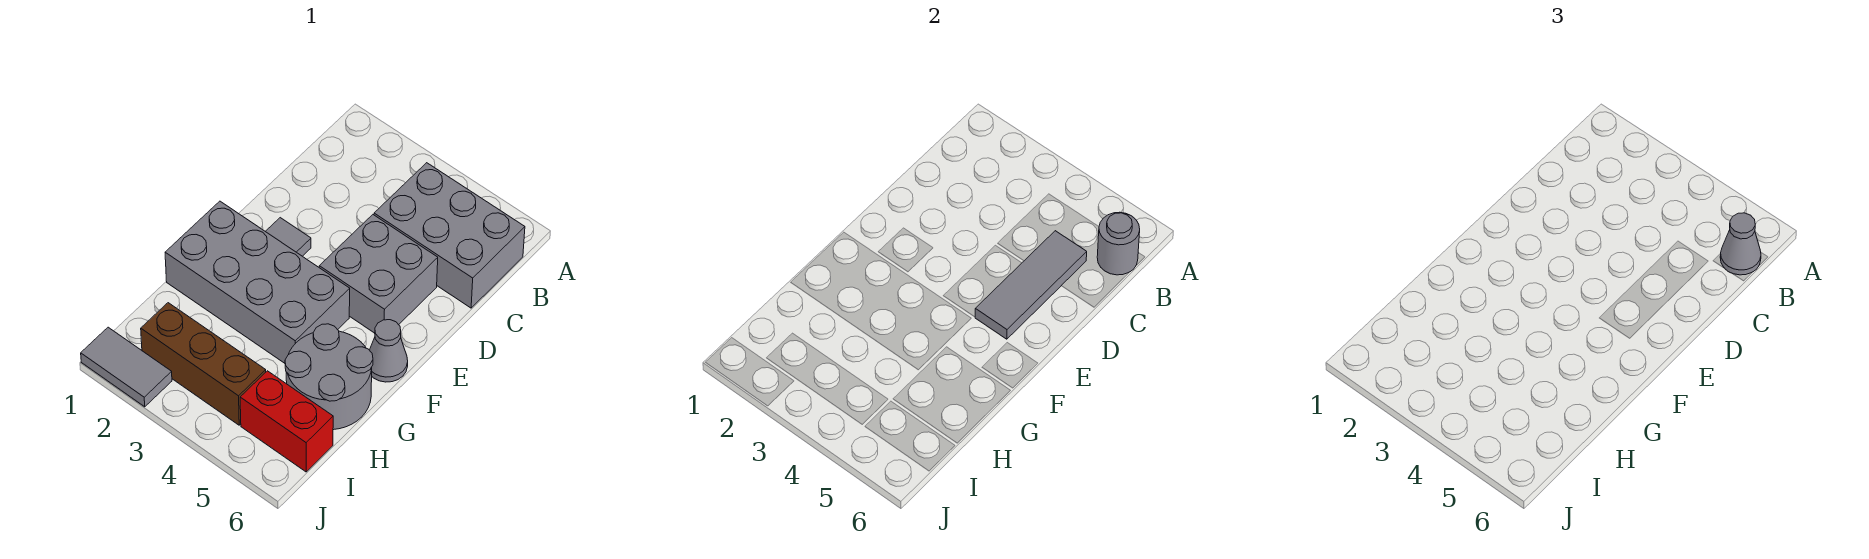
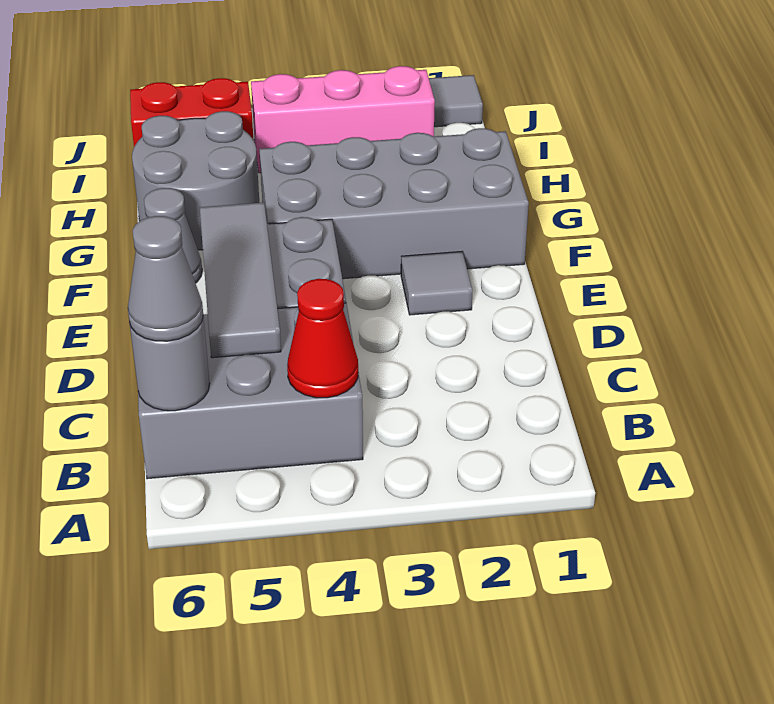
none -> red 1x1 cone [287,279,358,398]
brown 1x3 brick [141,303,266,425] -> pink 1x3 brick [251,66,435,173]

